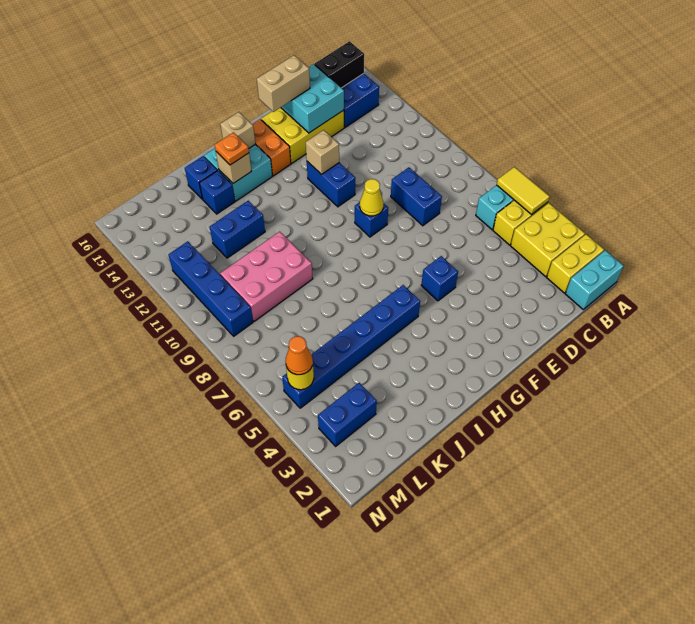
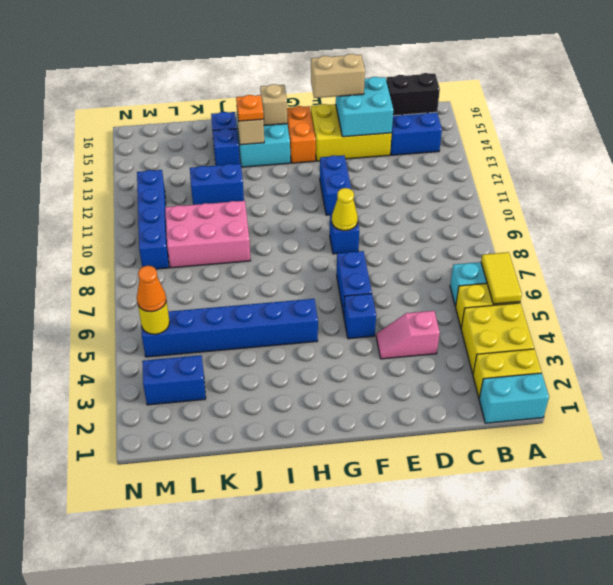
none -> pink 1x2 slope [376,311,440,359]
blue 1x2 brick [391,167,442,226] -> blue 1x2 brick moved to [337,251,372,315]
tan 1x1 brick [306,130,339,175] -> none

